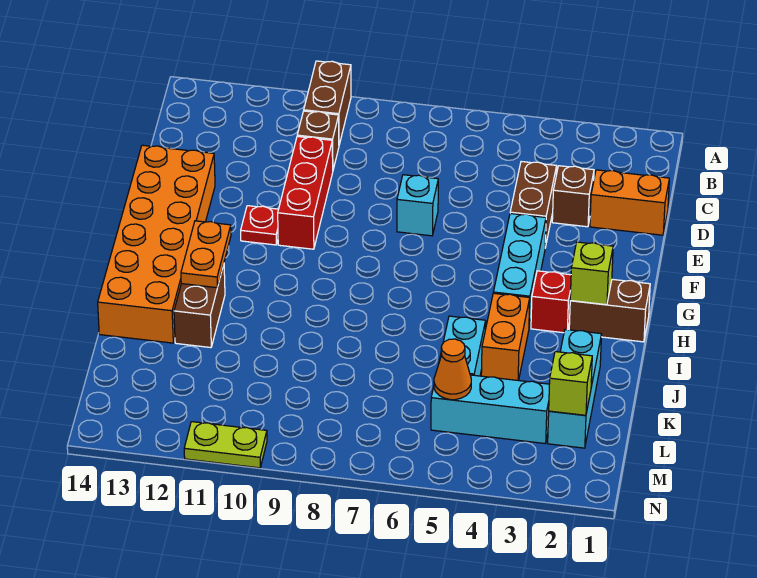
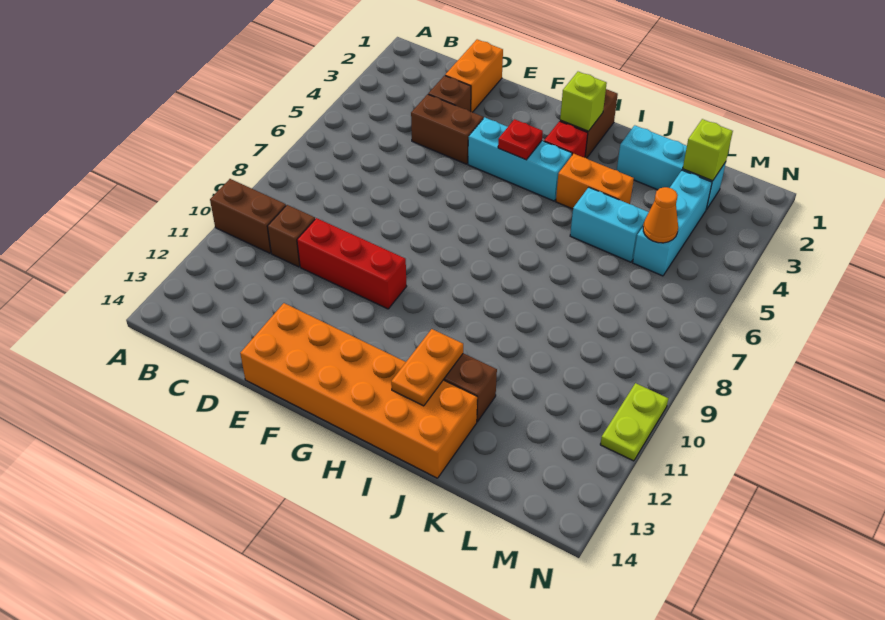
cyan 1x1 brick [397,175,438,236] -> none
red 1x1 plate [241,206,279,245] -> red 1x1 plate moved to [498,119,543,160]
orange 1x2 plate [181,221,231,288] -> orange 1x2 plate turned to [391,329,463,406]

